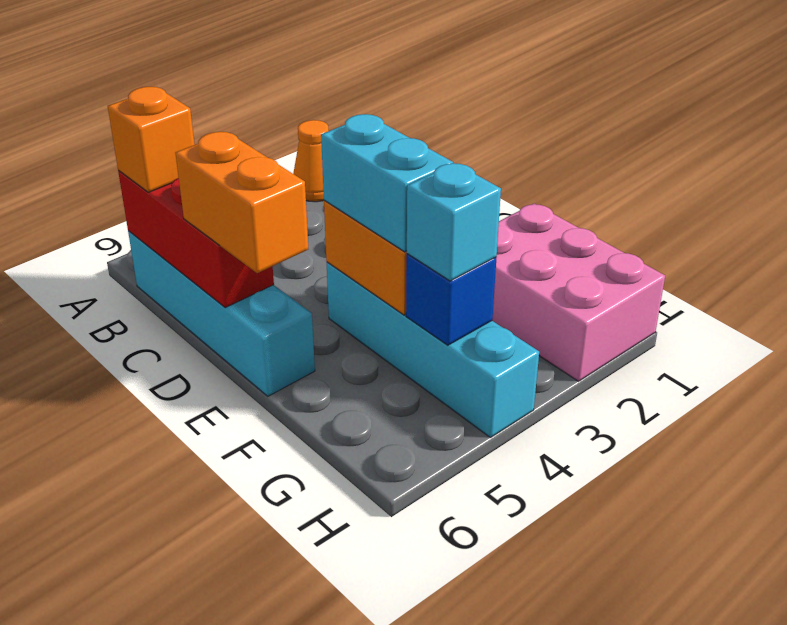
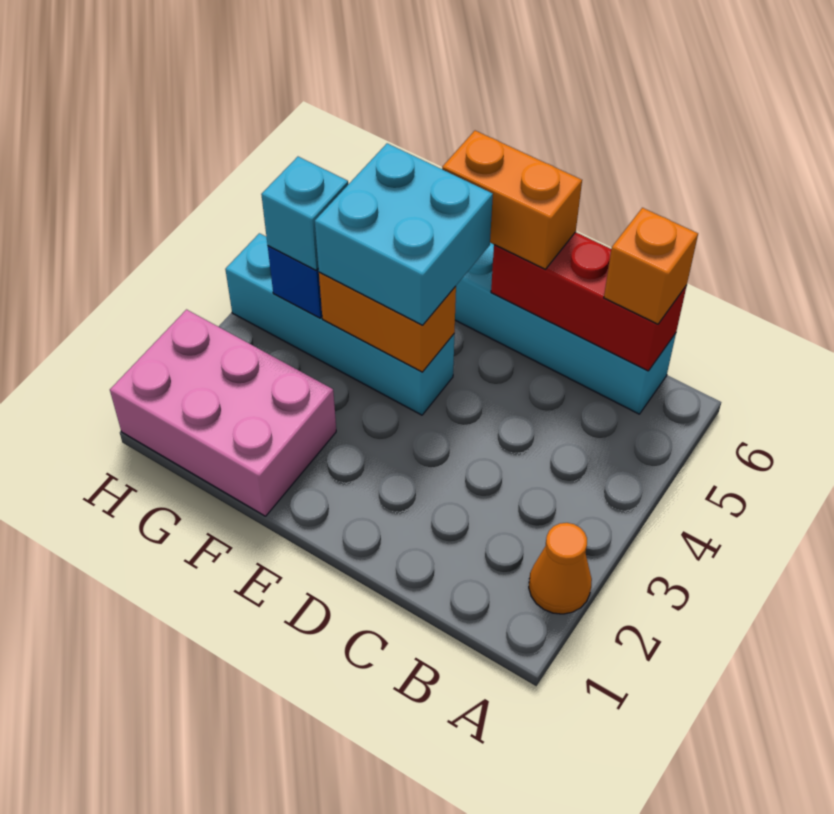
cyan 1x2 brick [321,114,453,252] -> cyan 2x2 brick [315,143,493,325]

